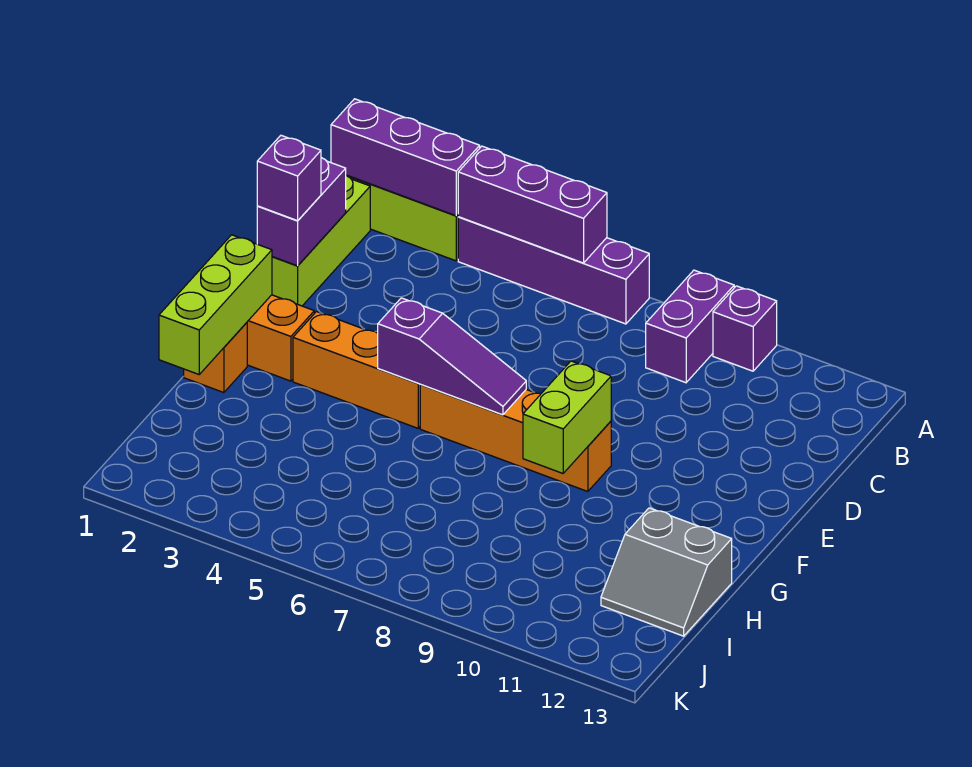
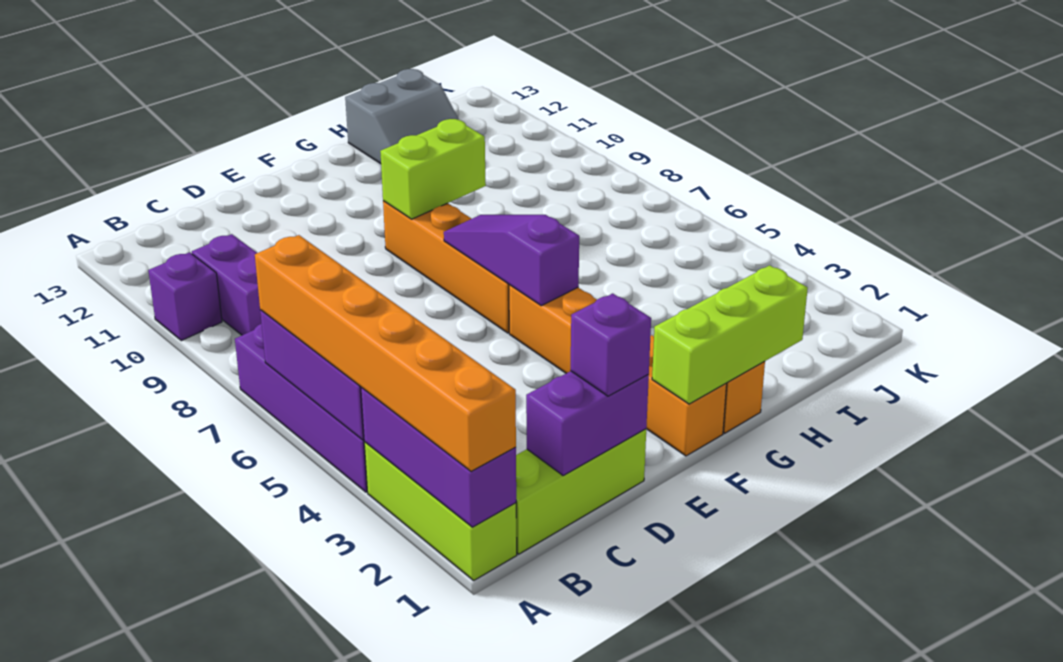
none -> orange 1x6 brick [255,235,516,471]
purple 1x2 brick [646,270,734,383] -> purple 1x2 brick turned to [192,234,261,335]
grey 2x2 slope [601,508,732,636] -> grey 2x2 slope turned to [345,69,459,164]

